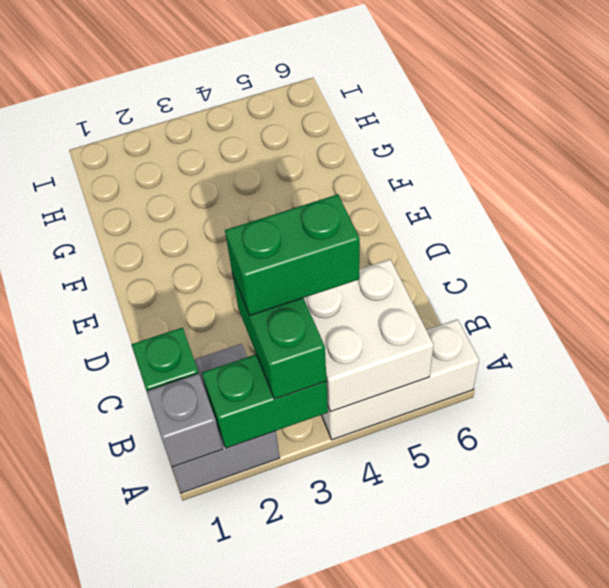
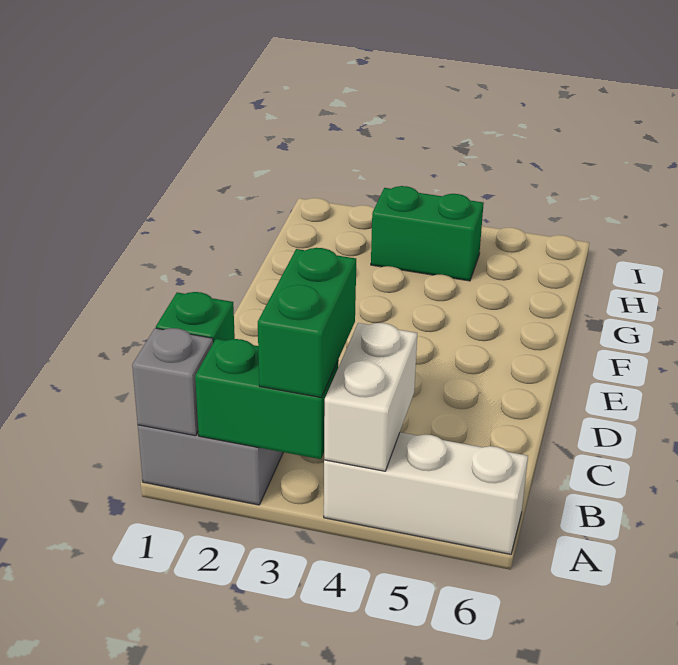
white 2x2 brick [304,259,434,412] -> white 1x2 brick [324,323,417,471]
green 1x2 brick [225,194,360,315] -> green 1x2 brick moved to [371,186,484,281]

